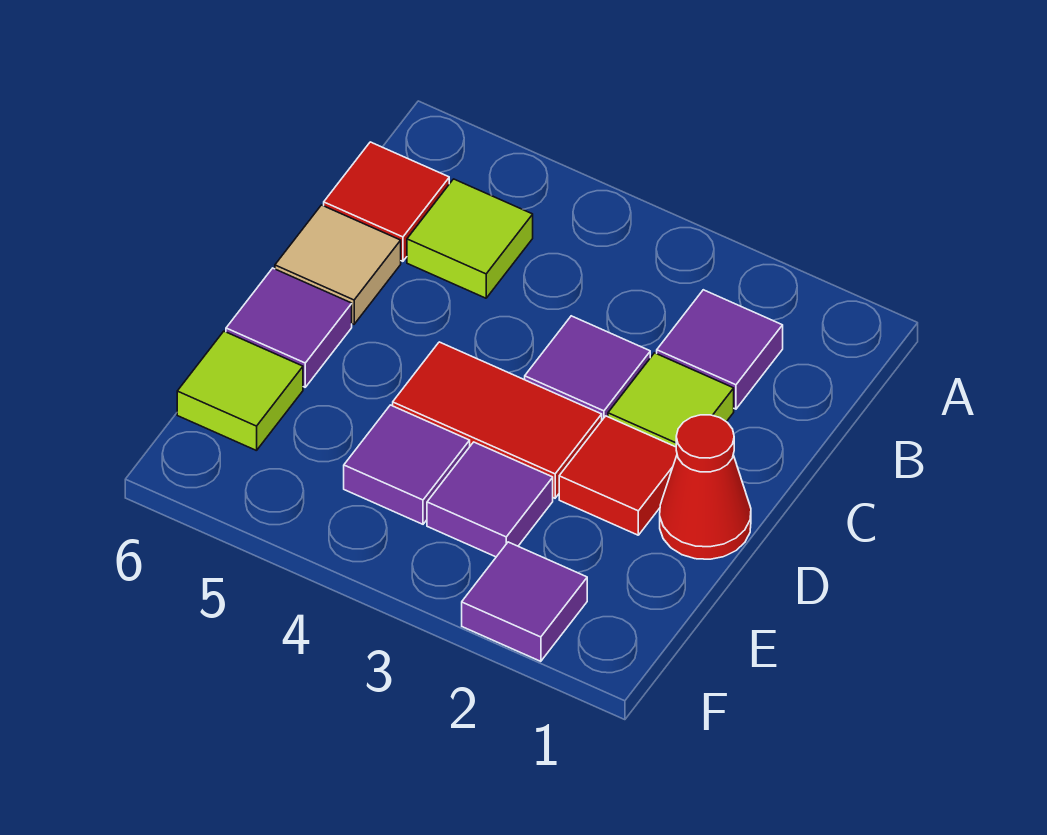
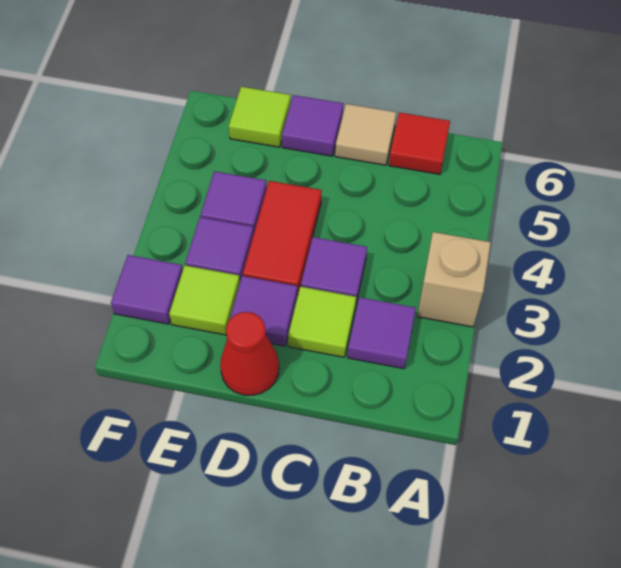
none -> tan 1x1 brick [417,232,491,327]
lime 1x1 tile [407,179,533,298] -> lime 1x1 tile moved to [169,265,240,335]
red 1x1 tile [559,416,677,535] -> purple 1x1 tile [230,276,298,346]

